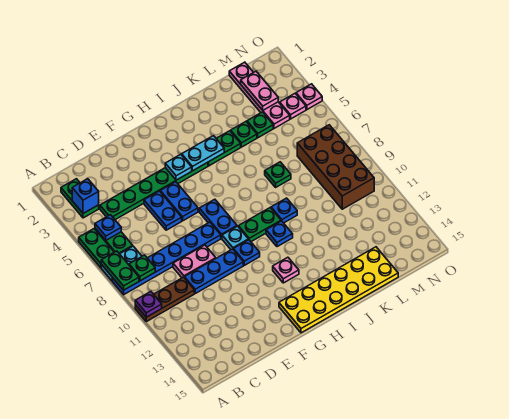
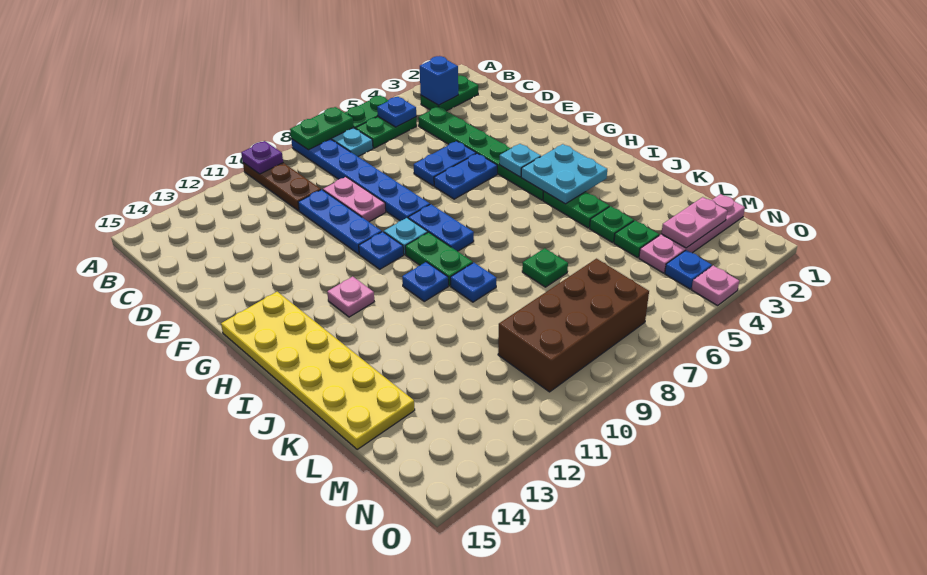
green 1x1 plate [129,255,155,281] -> none
blue 1x2 plate [199,199,237,238] -> blue 1x2 plate turned to [408,204,474,251]
cyan 1x2 plate [182,136,224,171] -> cyan 2x2 plate [521,144,607,204]
pink 1x1 plate [280,94,306,119] -> blue 1x1 plate [665,250,712,289]

